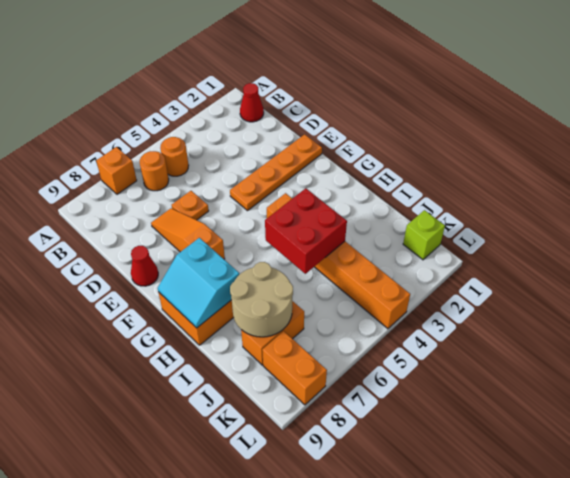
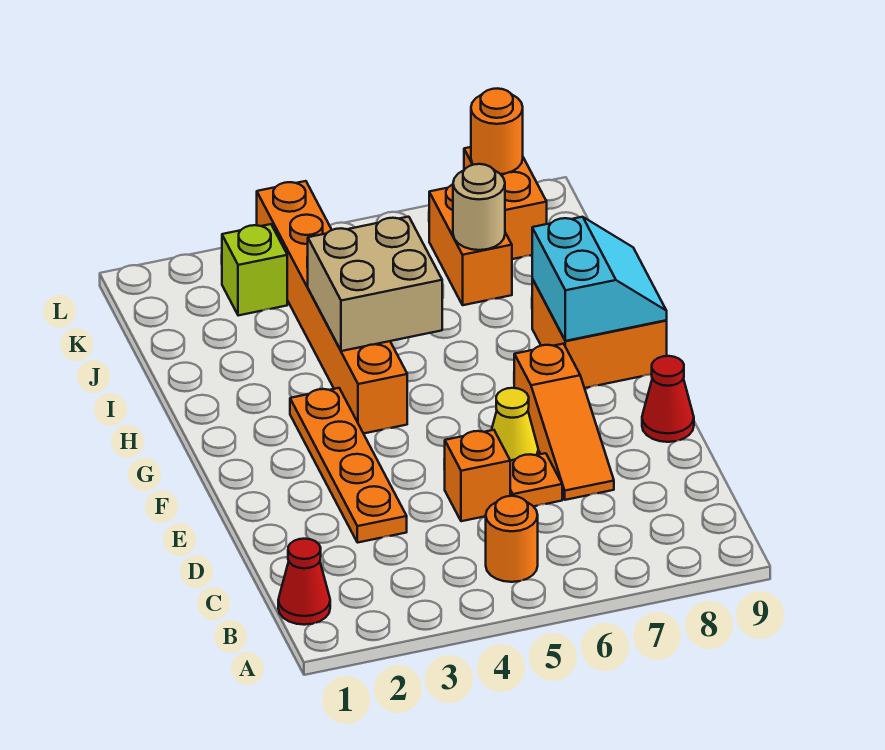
orange 1x1 brick [96,147,137,194] -> orange 1x1 brick moved to [444,430,510,521]
orange 1x1 round brick [140,151,169,191] -> orange 1x1 round brick moved to [471,88,523,174]
orange 1x4 plate [230,134,322,211] -> orange 1x4 plate turned to [290,388,407,543]
none -> yellow 1x1 cone [492,388,538,460]
red 2x2 brick [265,188,347,274] -> tan 2x2 brick [308,217,442,351]
tan 2x2 round brick [230,262,293,337] -> tan 1x1 round brick [453,164,505,250]
orange 1x2 brick [241,301,304,365] -> orange 1x2 brick turned to [429,185,512,305]
lime 1x1 brick [403,210,445,260] -> lime 1x1 brick moved to [222,224,287,316]

